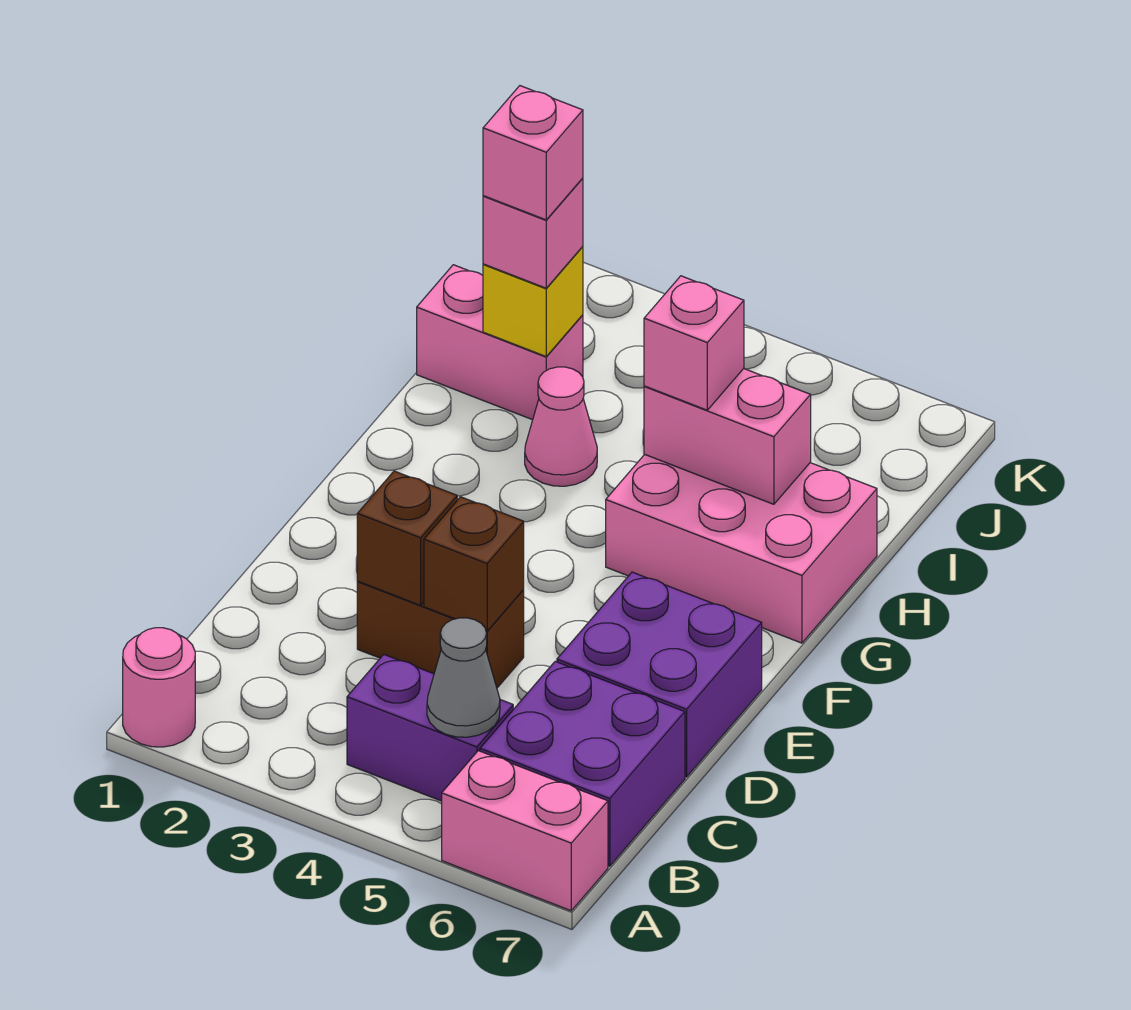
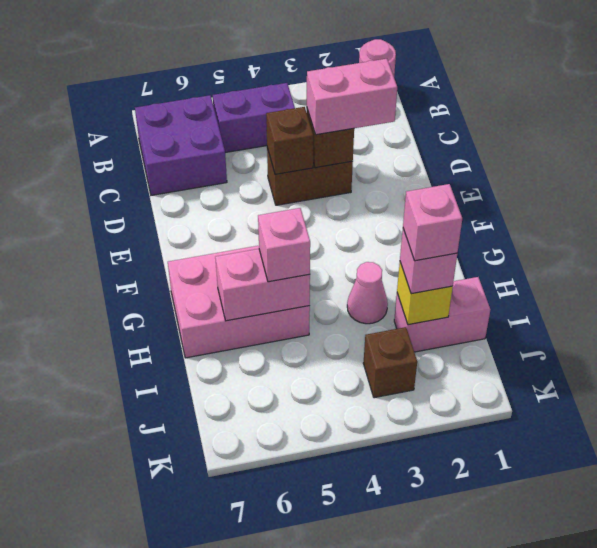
pink 1x2 brick [442,751,608,911] -> pink 1x2 brick moved to [307,59,397,135]
grey 1x1 cone [427,618,500,737] -> none
purple 2x2 brick [557,572,762,777] -> none
none -> brown 1x1 brick [363,327,417,398]

